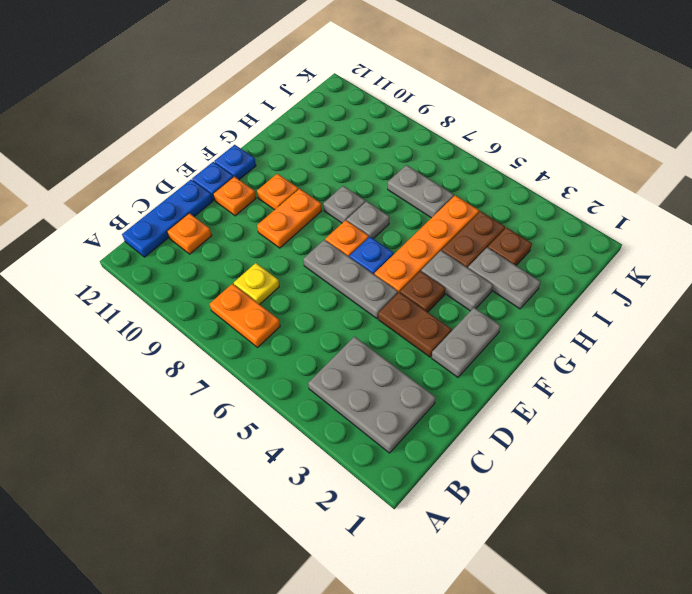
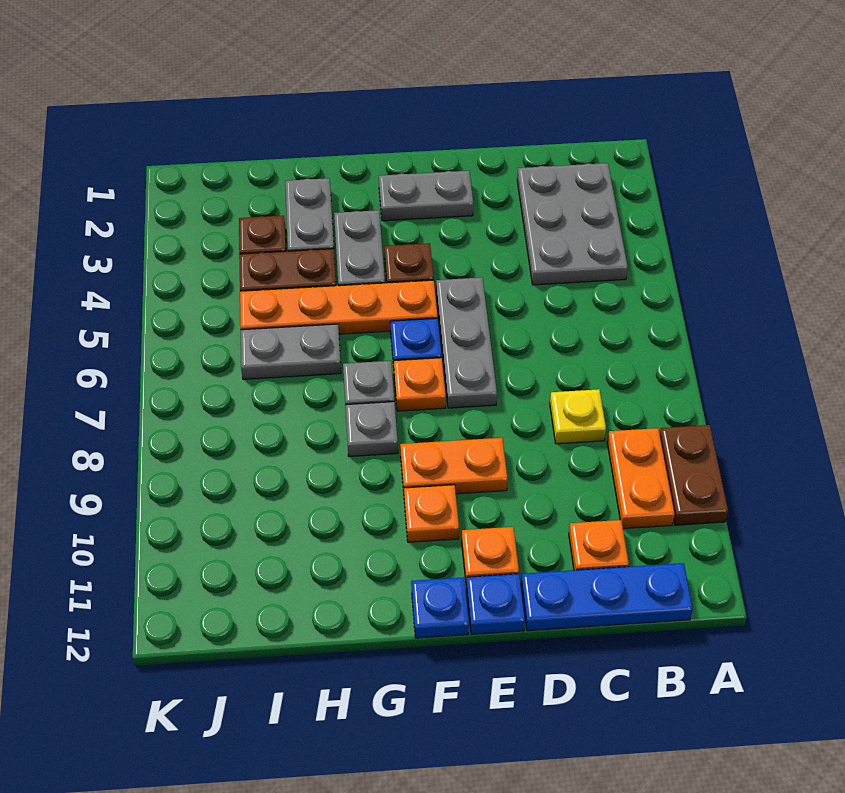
orange 1x2 plate [210,284,280,347] -> orange 1x2 plate moved to [607,428,675,529]
brown 1x2 plate [378,292,451,357] -> brown 1x2 plate moved to [660,425,728,525]
grey 1x2 plate [388,165,454,218] -> grey 1x2 plate turned to [241,324,341,379]

